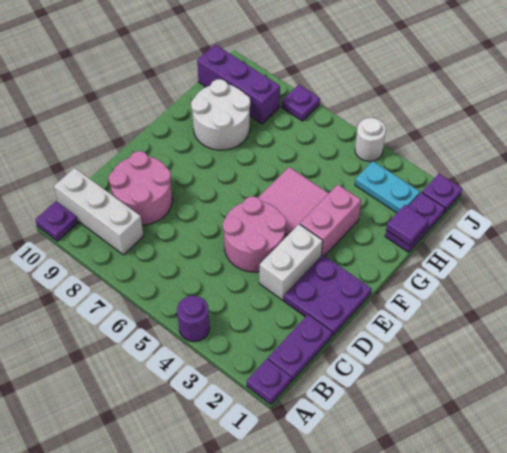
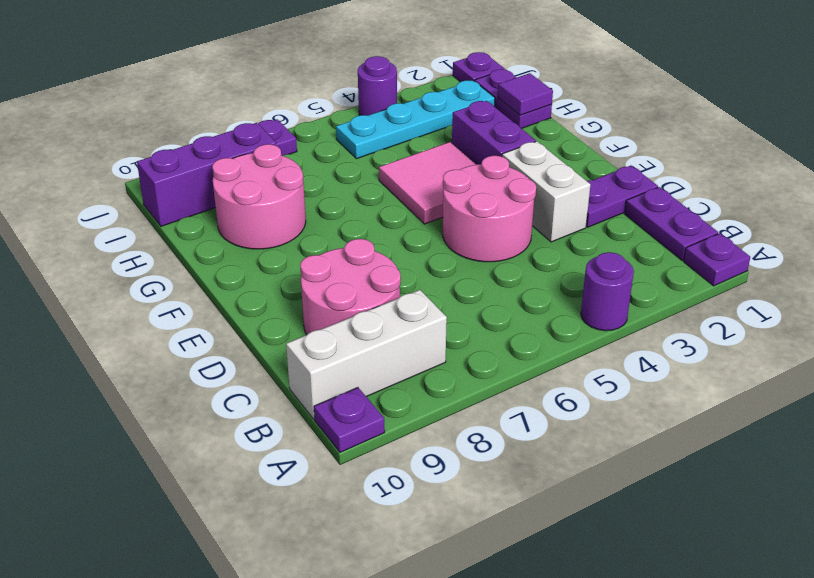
purple 2x2 plate [284,255,372,336] -> purple 1x2 plate [586,166,658,227]
pink 1x2 brick [300,185,361,256] -> purple 1x2 brick [452,101,536,165]
white 2x2 round brick [191,79,250,150] -> pink 2x2 round brick [212,144,306,249]
cyan 1x2 plate [355,161,420,213] -> cyan 1x4 plate [336,80,495,159]
white 1x1 round brick [355,118,386,161] -> purple 1x1 round brick [358,56,397,116]

